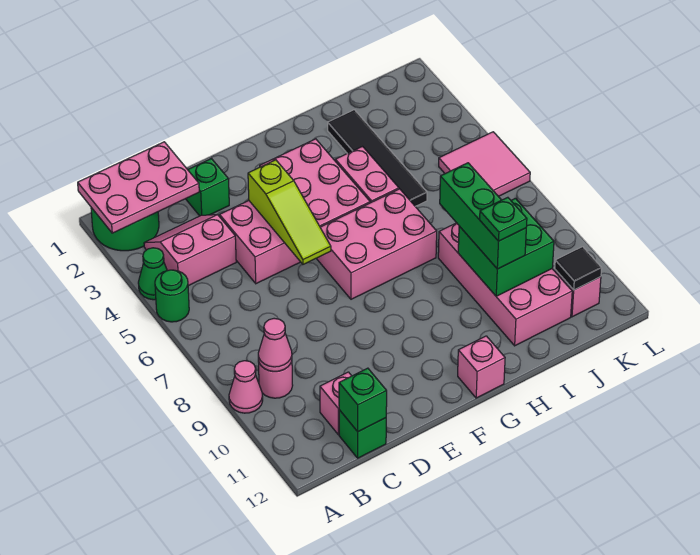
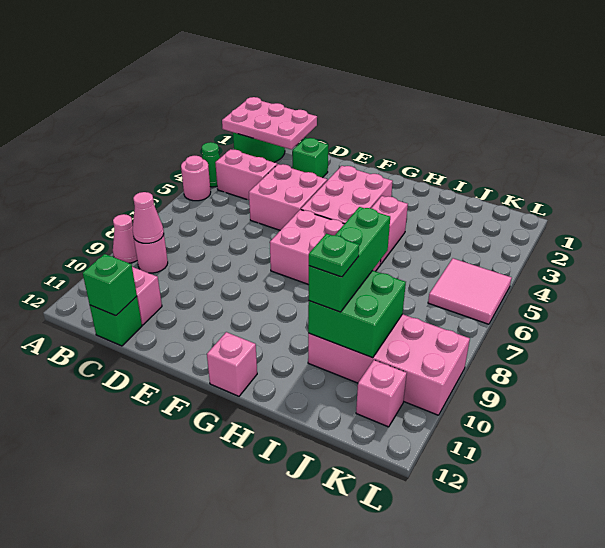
green 1x1 round brick [155,270,189,322] -> pink 1x1 round brick [181,156,211,201]
lime 1x3 slope [248,160,331,264] -> none
black 1x4 tile [328,110,427,206] -> none
pink 2x4 brick [438,223,572,346] -> pink 2x4 brick turned to [308,314,470,415]
black 1x1 tile [555,247,602,290] -> none

